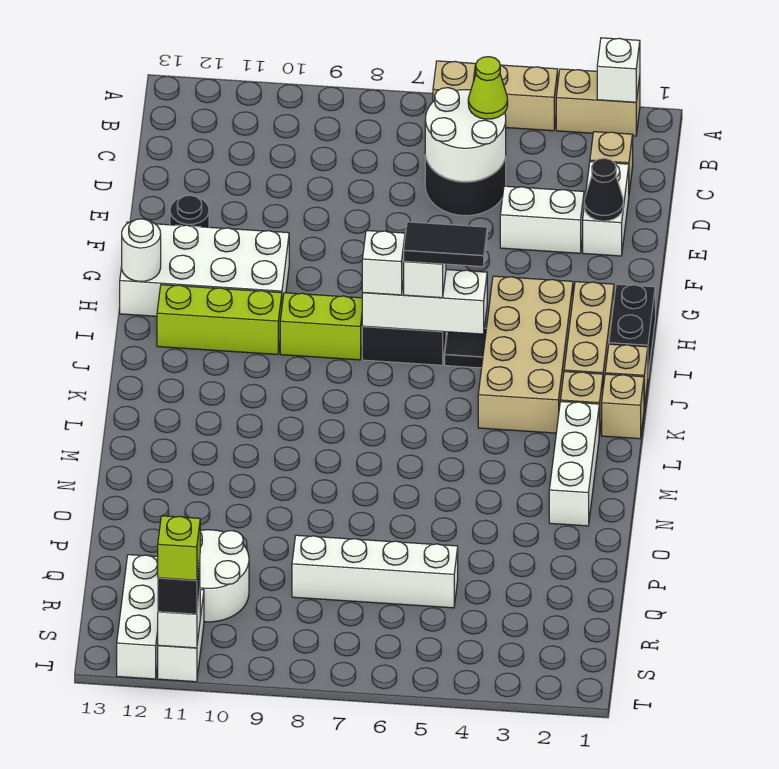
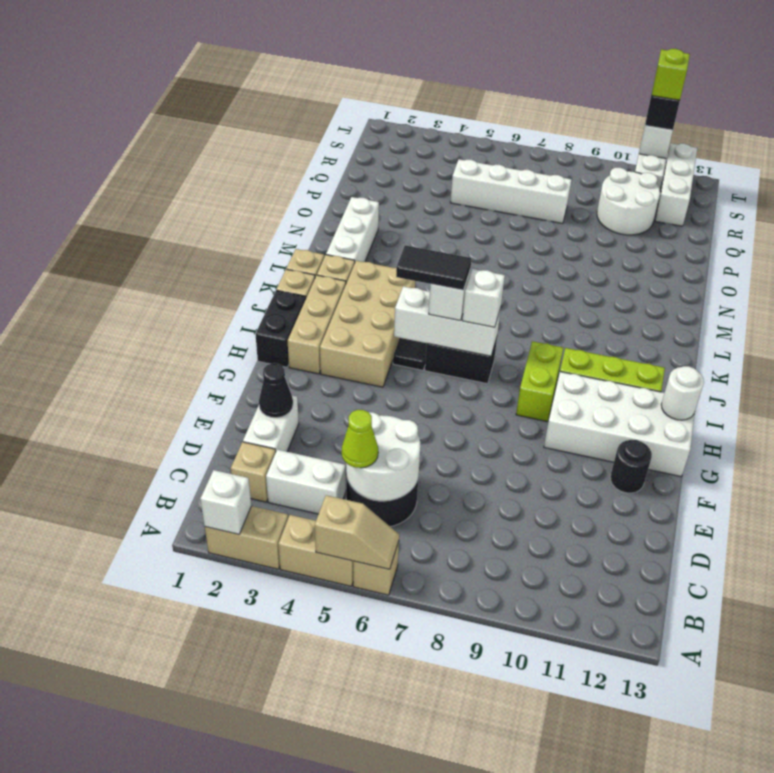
none -> tan 1x2 slope [315,495,399,569]
white 1x2 brick [500,186,584,253] -> white 1x2 brick moved to [266,450,346,514]
lime 1x2 brick [280,293,363,360] -> lime 1x2 brick turned to [516,341,563,422]

